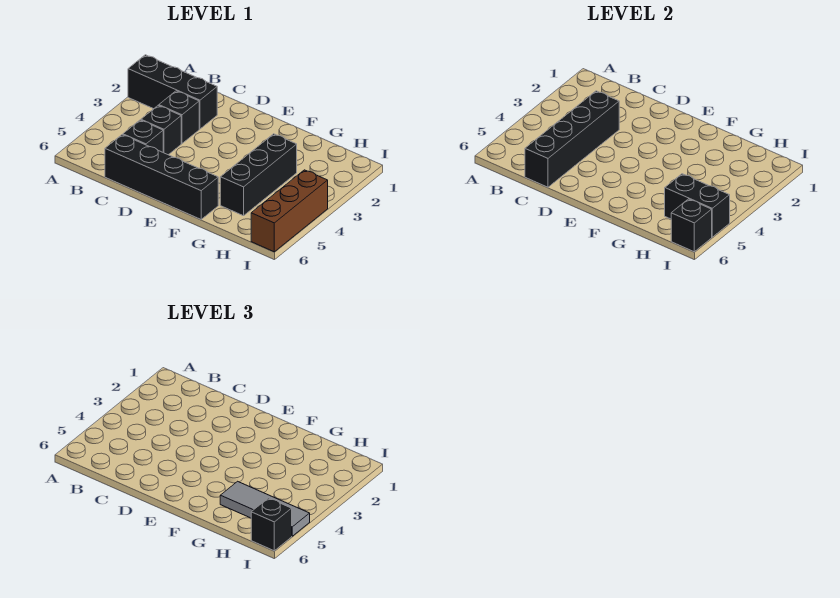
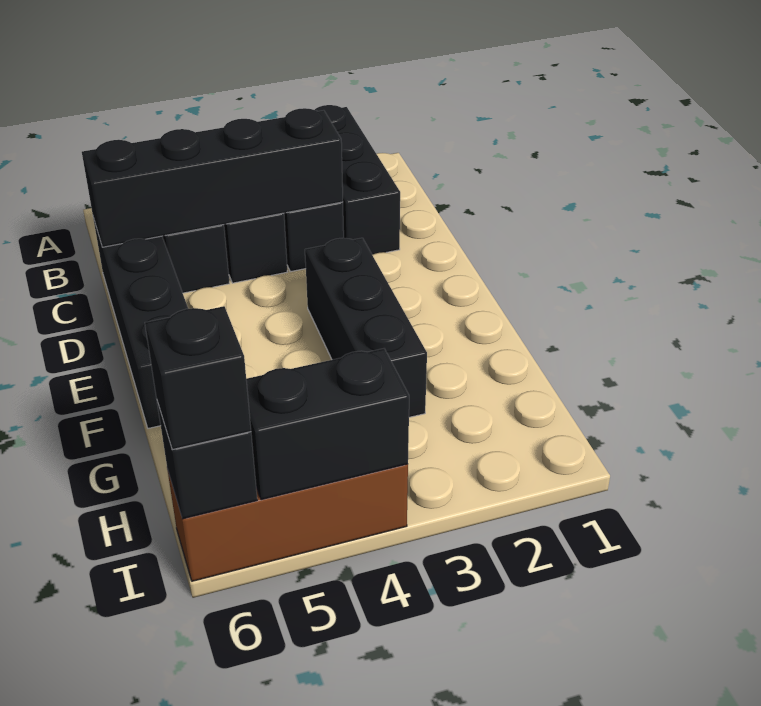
black 1x3 brick [220,134,297,216] -> black 1x3 brick turned to [305,238,427,417]
grey 1x3 tile [220,481,310,536] -> none
black 1x2 brick [665,174,730,237] -> black 1x2 brick turned to [246,349,409,500]

